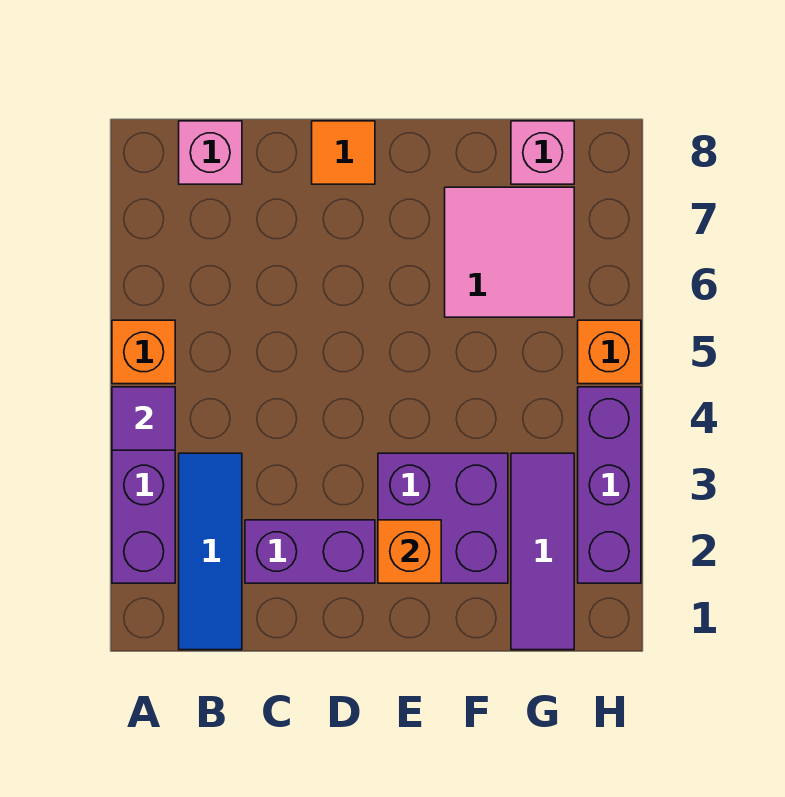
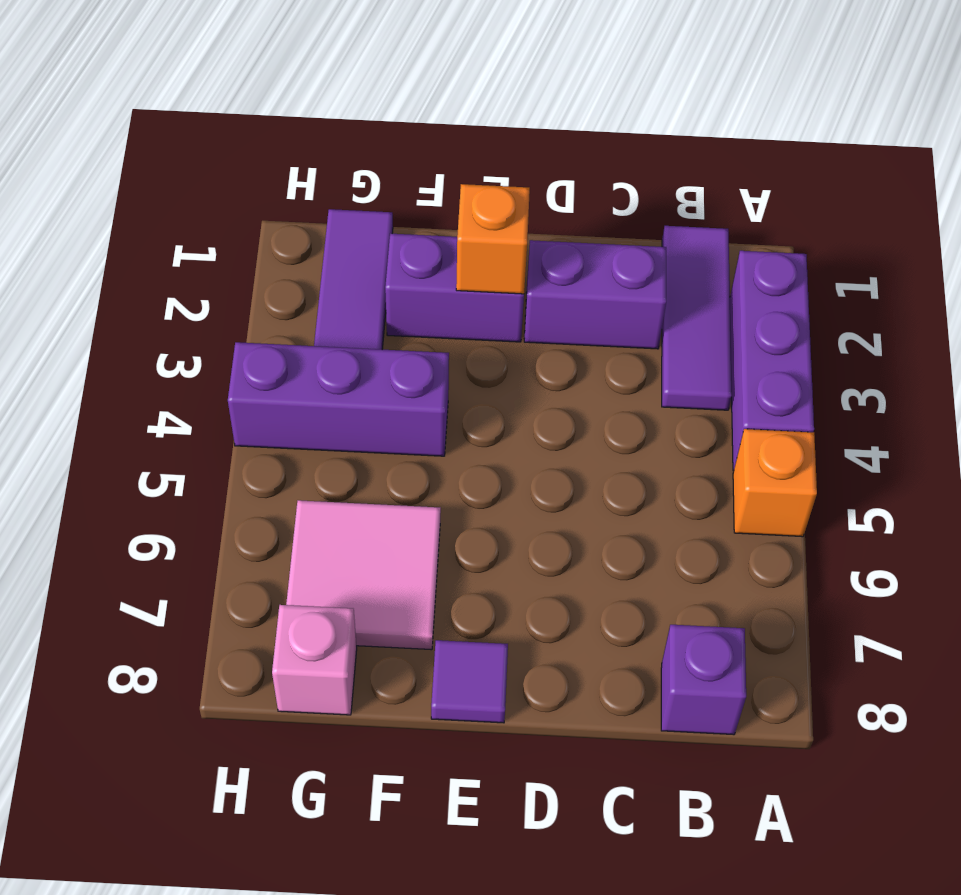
purple 1x1 tile [112,387,175,450] -> purple 1x1 tile moved to [431,640,508,723]
blue 1x3 tile [179,453,242,650] -> purple 1x3 tile [662,226,732,410]
pink 1x1 brick [179,121,242,184] -> purple 1x1 brick [661,625,746,735]
orange 1x1 tile [312,121,375,184] -> none
purple 2x2 brick [378,453,508,583] -> purple 1x2 brick [385,233,524,342]
purple 1x3 brick [578,387,641,583] -> purple 1x3 brick turned to [228,342,449,456]
orange 1x1 brick [578,320,641,384] -> none

